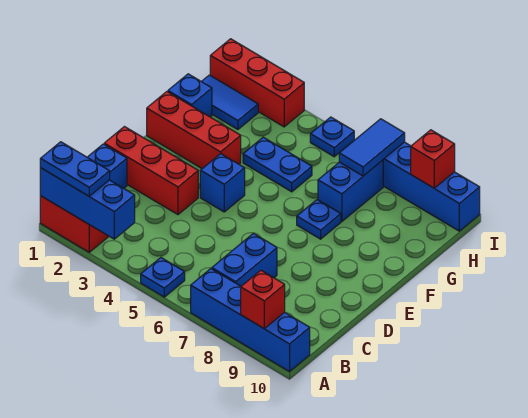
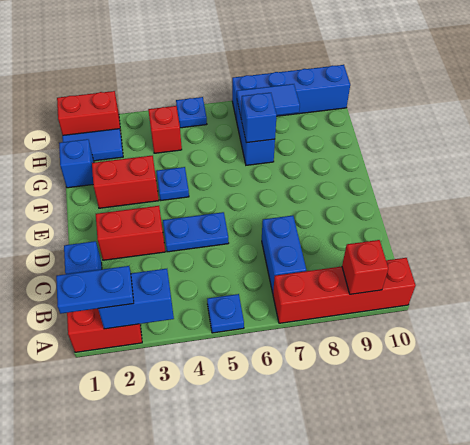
blue 1x3 brick [40,168,135,239] -> blue 1x2 brick [98,269,174,329]
blue 1x4 brick [191,269,310,372] -> red 1x4 brick [273,258,416,323]
red 1x3 brick [104,127,198,215] -> red 1x2 brick [96,206,165,260]
blue 1x1 brick [200,154,245,212] -> blue 1x1 brick moved to [241,93,277,143]
red 1x3 brick [147,92,241,169] -> red 1x2 brick [92,156,159,208]
blue 1x1 plate [297,200,341,239] -> blue 1x1 plate moved to [156,167,189,201]
blue 1x2 plate [243,137,312,192] -> blue 1x2 plate moved to [163,212,229,252]
blue 1x2 tile [339,119,405,176] -> blue 1x2 tile turned to [237,84,300,119]
red 1x3 brick [210,39,304,127] -> red 1x2 brick [57,91,121,135]
red 1x1 brick [411,130,455,188] -> red 1x1 brick moved to [148,106,182,153]

